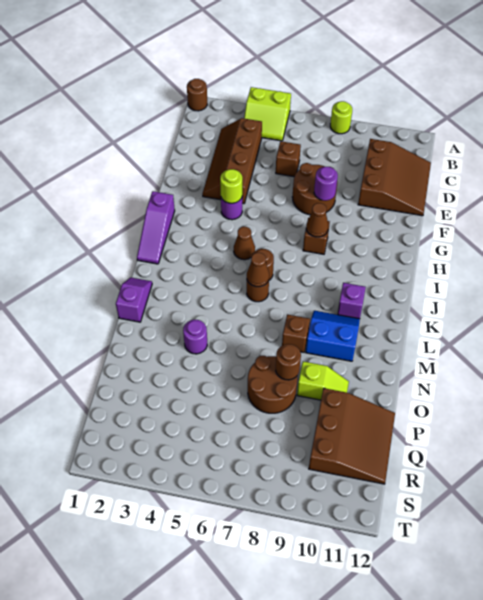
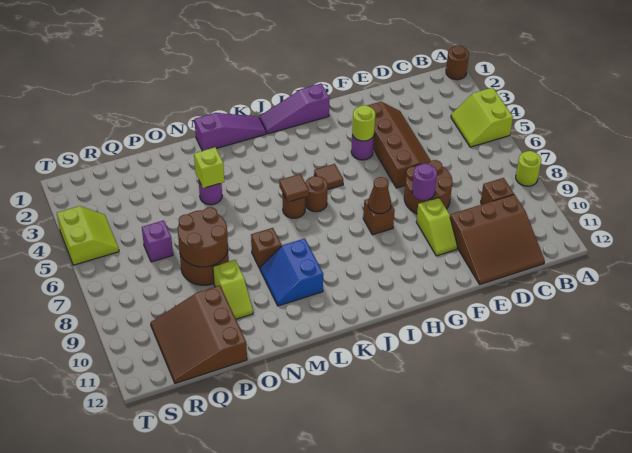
brown 2x4 slope [202,118,262,204] -> brown 2x4 slope turned to [367,102,431,188]
brown 1x1 brick [276,141,301,177] -> brown 1x1 brick moved to [481,178,514,204]
none -> lime 1x2 slope [416,198,457,256]
brown 1x1 cone [234,227,255,260] -> brown 1x1 tile [314,164,343,189]
brown 1x1 cone [247,253,269,287] -> brown 1x1 tile [279,174,309,202]
purple 1x1 brick [337,283,366,319] -> purple 1x1 brick moved to [142,220,173,262]
purple 1x2 slope [116,277,152,322] -> purple 1x3 slope [194,113,266,151]
blue 2x2 slope [306,311,360,361] -> blue 2x2 slope turned to [260,239,323,306]
none -> lime 1x1 brick [194,147,224,188]
brown 1x1 round brick [276,344,301,380] -> brown 2x2 round brick [178,207,228,267]
brown 3x3 slope [309,388,395,484] -> brown 3x3 slope turned to [151,286,247,383]
none -> lime 2x2 slope [57,206,119,265]

